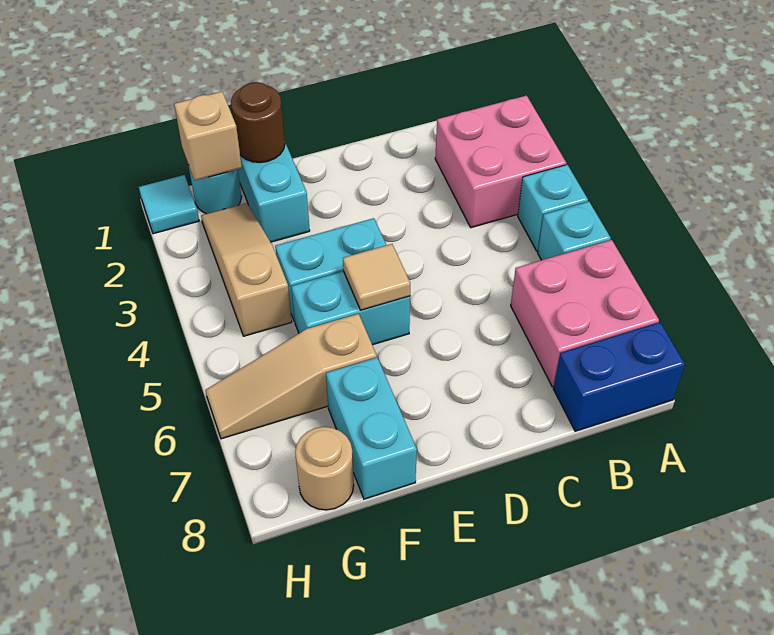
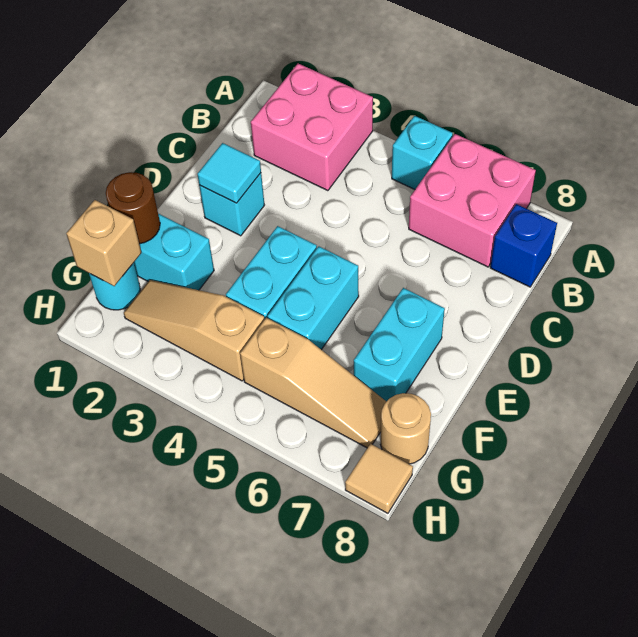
cyan 1x1 brick [518,165,588,251] -> cyan 1x1 brick moved to [199,173,264,236]
blue 1x2 brick [553,322,685,431] -> blue 1x1 brick [490,204,557,287]
tan 1x1 tile [343,244,410,310] -> tan 1x1 tile moved to [345,444,413,513]
tan 1x3 slope [206,314,377,439] -> tan 1x3 slope turned to [240,318,386,448]
cyan 1x2 brick [326,358,417,499] -> cyan 1x2 brick turned to [354,288,445,402]
cyan 1x1 tile [139,175,199,234] -> cyan 1x1 tile moved to [197,143,261,203]

